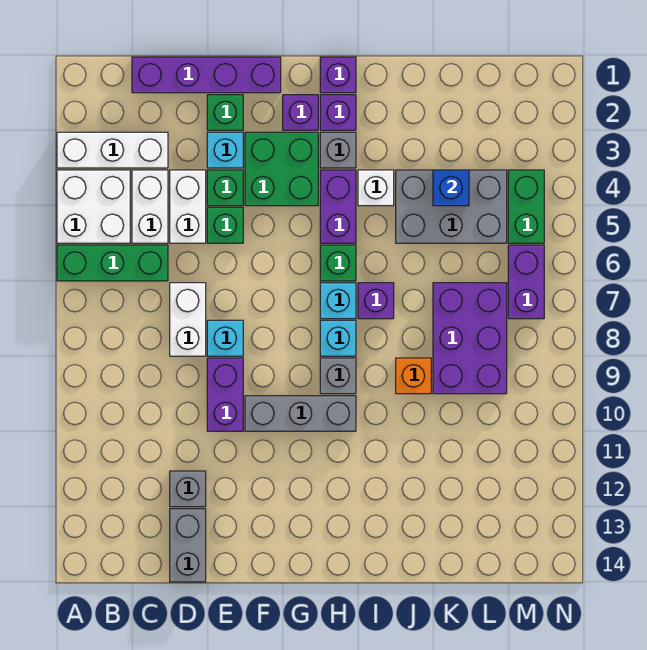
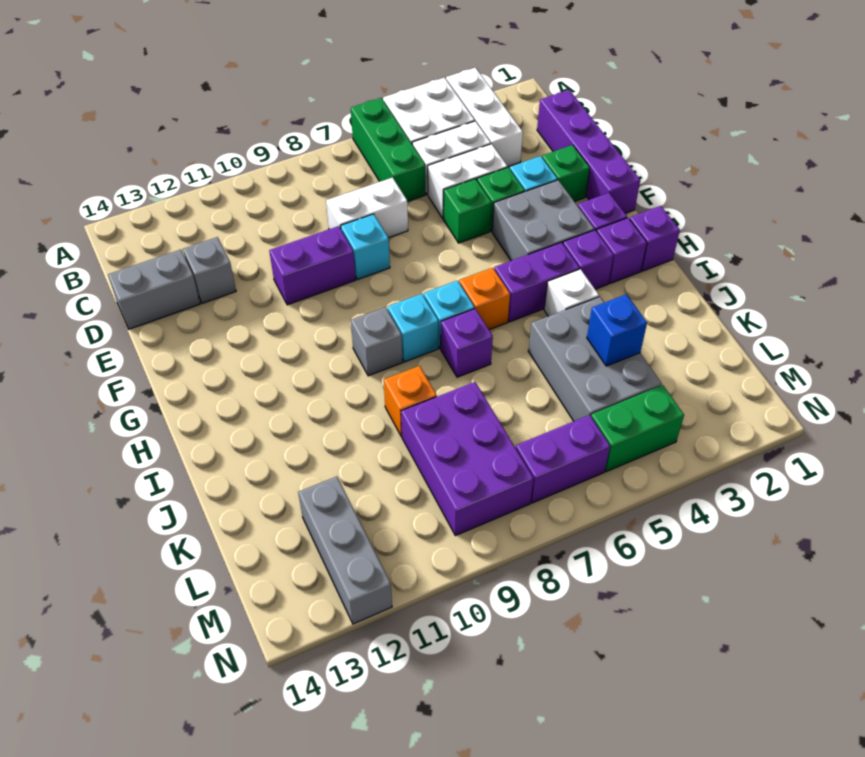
green 2x2 brick [245,132,318,206] -> grey 2x2 brick [492,180,594,261]
grey 1x3 brick [245,396,356,431] -> grey 1x3 brick moved to [298,476,392,624]
grey 1x1 brick [320,132,356,168] -> purple 1x1 brick [563,230,613,289]
green 1x1 brick [320,245,356,281] -> orange 1x1 brick [459,268,510,330]
purple 2x3 brick [433,283,507,394] -> purple 2x3 brick turned to [401,382,534,536]

